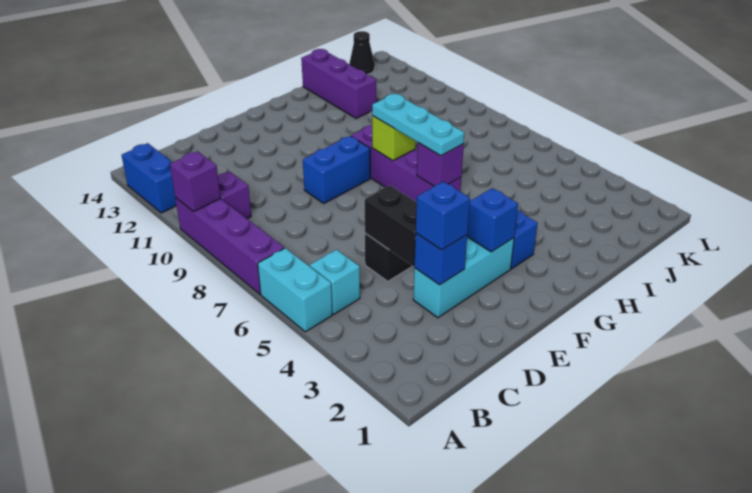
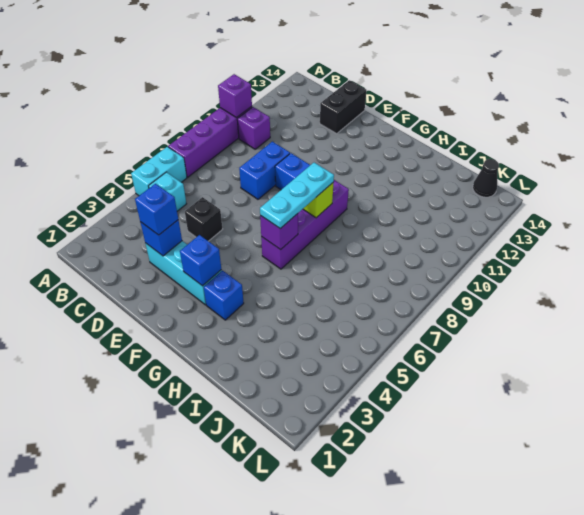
blue 1x2 brick [122,143,177,213] -> blue 1x2 brick moved to [239,142,290,199]
black 1x2 brick [365,185,417,266] -> black 1x2 brick moved to [320,80,367,134]
purple 1x3 brick [301,49,376,118] -> none

